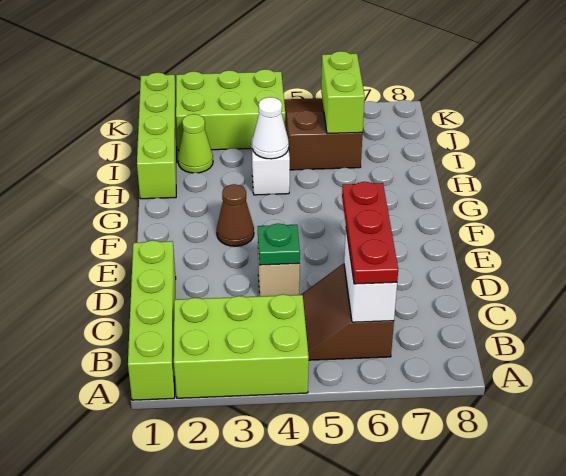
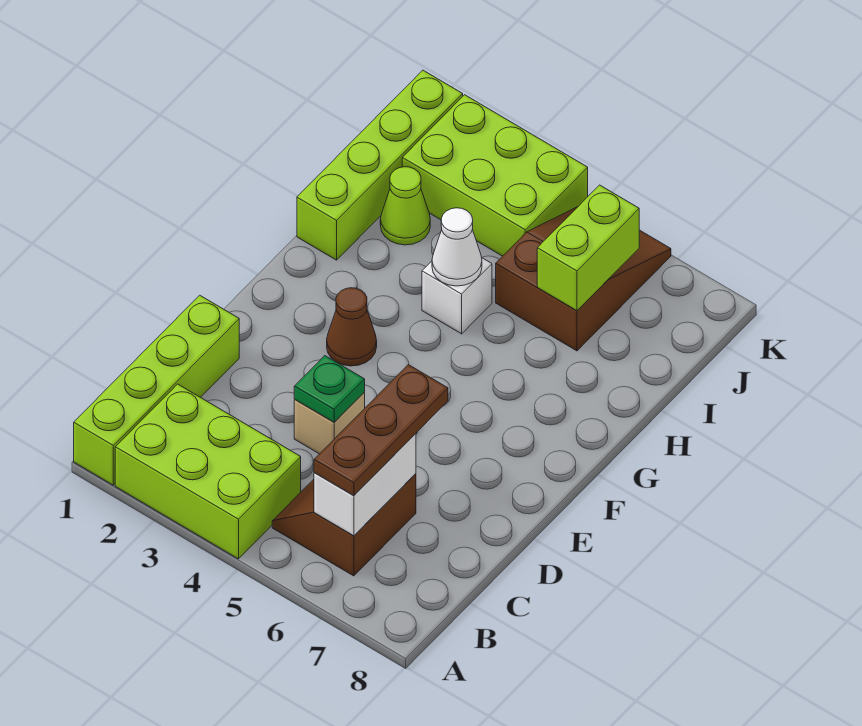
red 1x3 plate [342,182,398,284] -> brown 1x3 plate [314,365,448,496]

